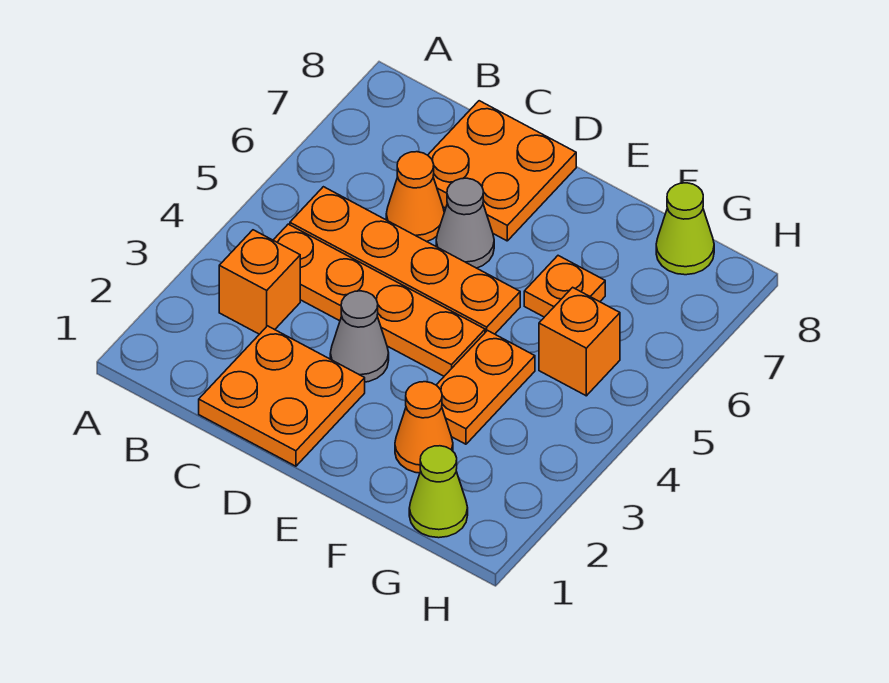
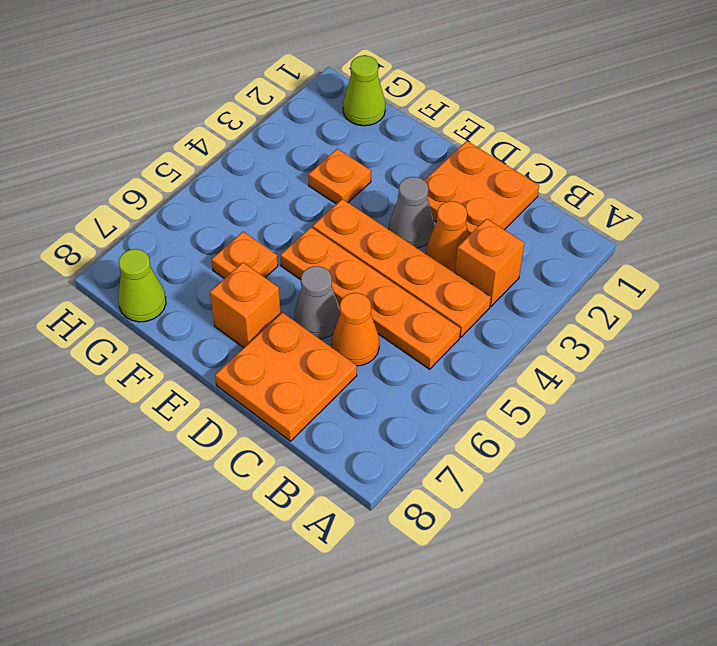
orange 1x1 cone [395,382,453,473] -> orange 1x1 cone moved to [426,201,469,273]
orange 1x2 plate [437,331,535,444] -> orange 1x1 plate [308,149,371,204]
orange 1x1 brick [539,287,620,396] -> orange 1x1 brick moved to [210,262,281,348]

